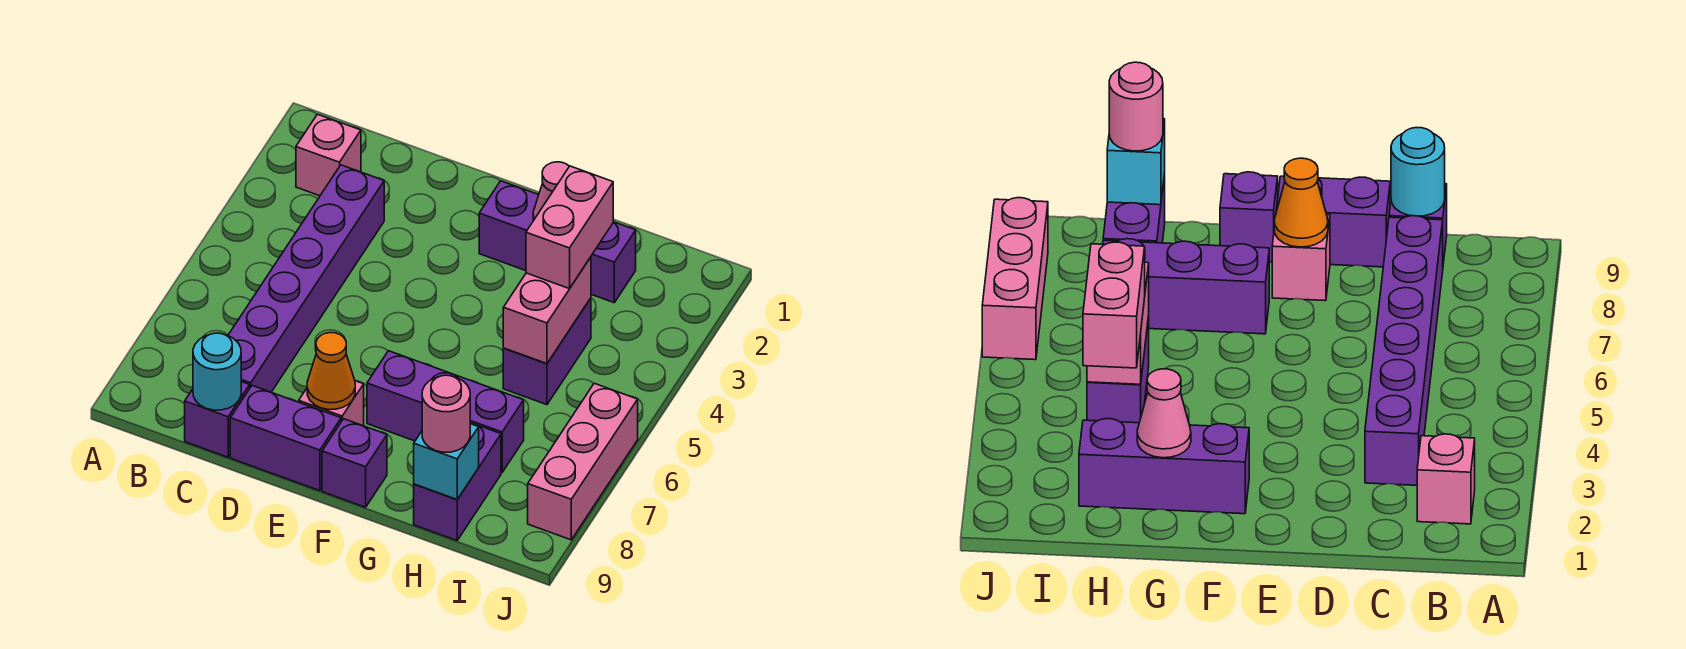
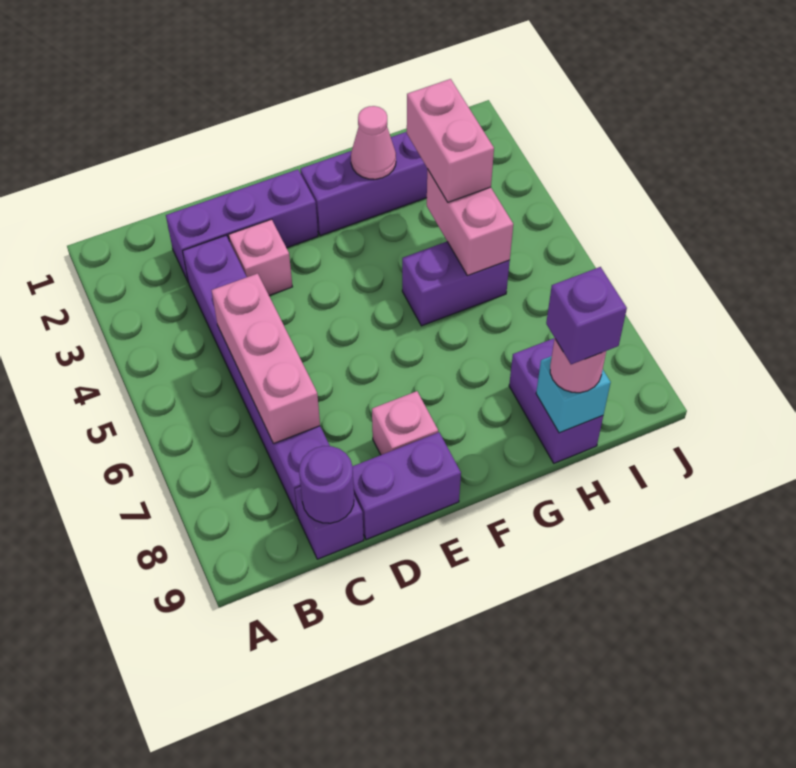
pink 1x1 brick [296,114,361,196] -> pink 1x1 brick moved to [229,219,292,295]
cyan 1x1 round brick [193,333,241,410] -> purple 1x1 round brick [299,446,354,523]
orange 1x1 cone [307,332,355,410] -> none
purple 1x3 brick [367,351,524,473] -> purple 1x3 brick moved to [166,169,318,283]
purple 1x1 brick [322,419,387,507] -> purple 1x1 brick moved to [546,267,627,364]
purple 1x2 brick [503,298,591,405] -> purple 1x2 brick turned to [402,242,510,326]
pink 1x3 brick [528,383,638,540] -> pink 1x3 brick moved to [211,273,320,444]

